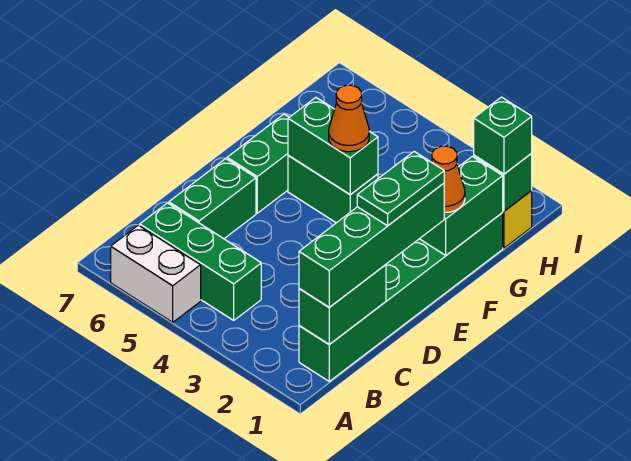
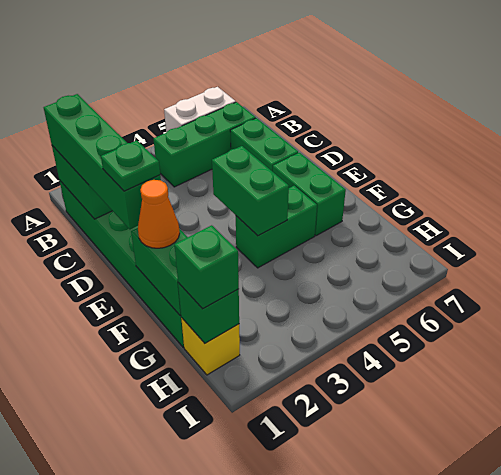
green 1x2 plate [357,152,444,226] -> green 1x1 plate [101,140,160,191]
green 1x2 brick [288,97,378,195] -> green 1x2 brick turned to [212,146,289,236]
orange 1x1 cone [329,85,369,152] -> none

